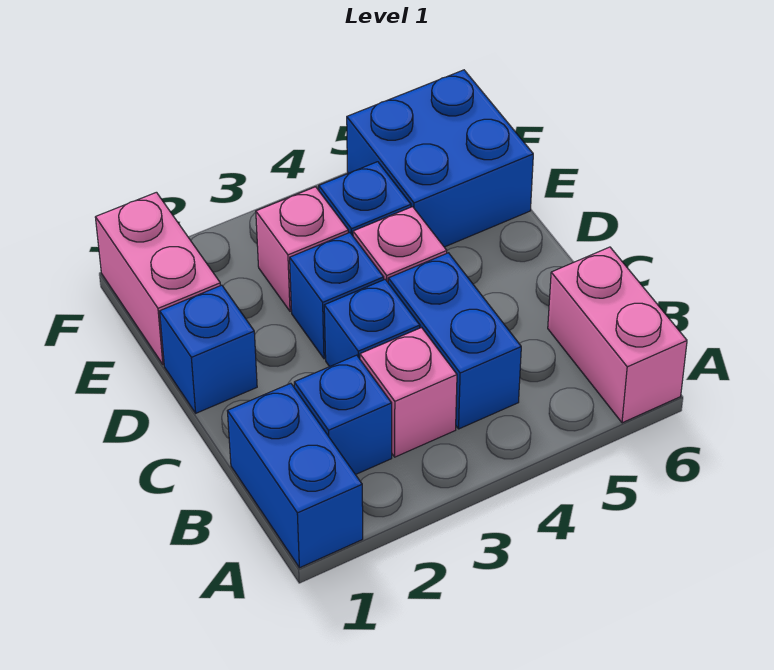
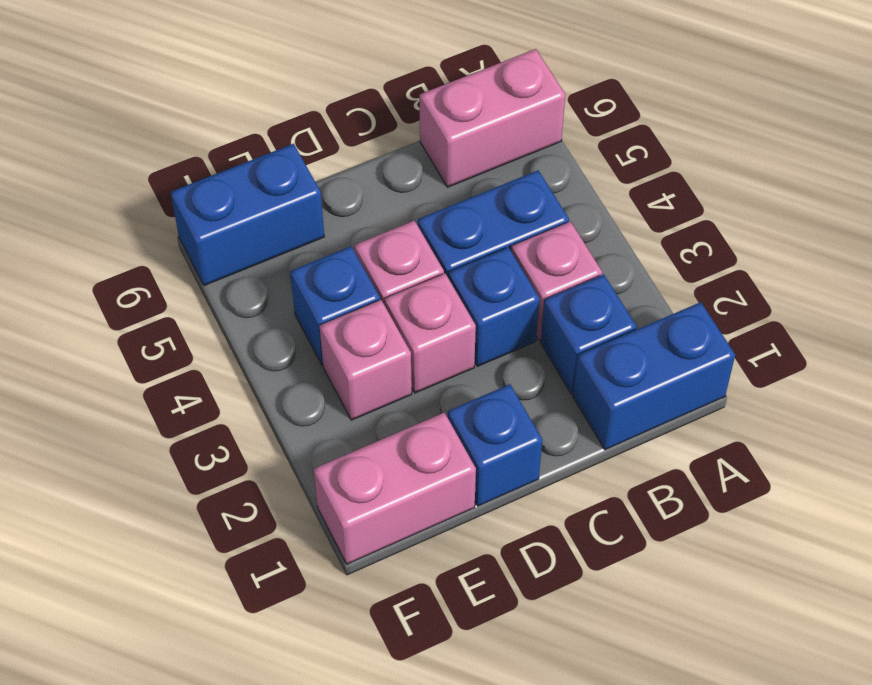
blue 1x1 brick [290,233,384,359] -> pink 1x1 brick [385,274,476,393]
blue 2x2 brick [347,70,533,247] -> blue 1x2 brick [171,144,324,286]

